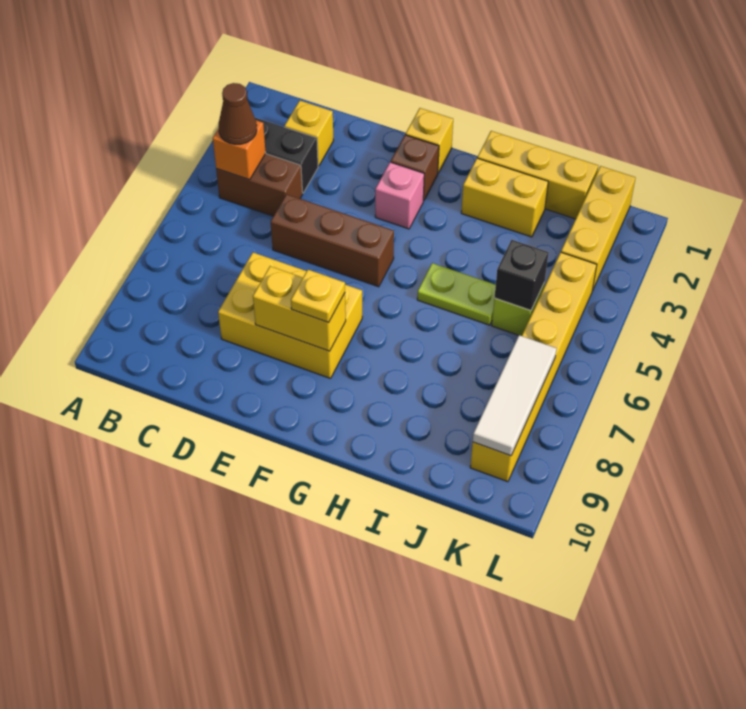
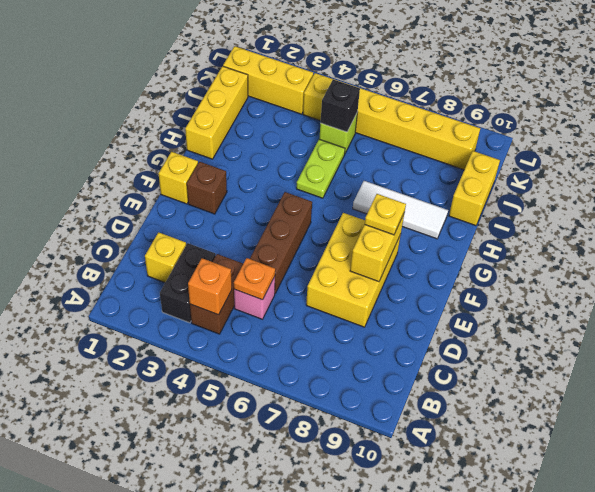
brown 1x1 cone [219,83,257,144] -> none
none -> orange 1x1 plate [234,258,275,300]
pink 1x1 brick [375,162,424,229] -> pink 1x1 brick moved to [234,277,275,319]
yellow 1x2 brick [461,158,548,237] -> yellow 1x2 brick moved to [449,151,500,226]
white 1x3 tile [473,335,557,456] -> white 1x3 tile moved to [353,181,448,239]

